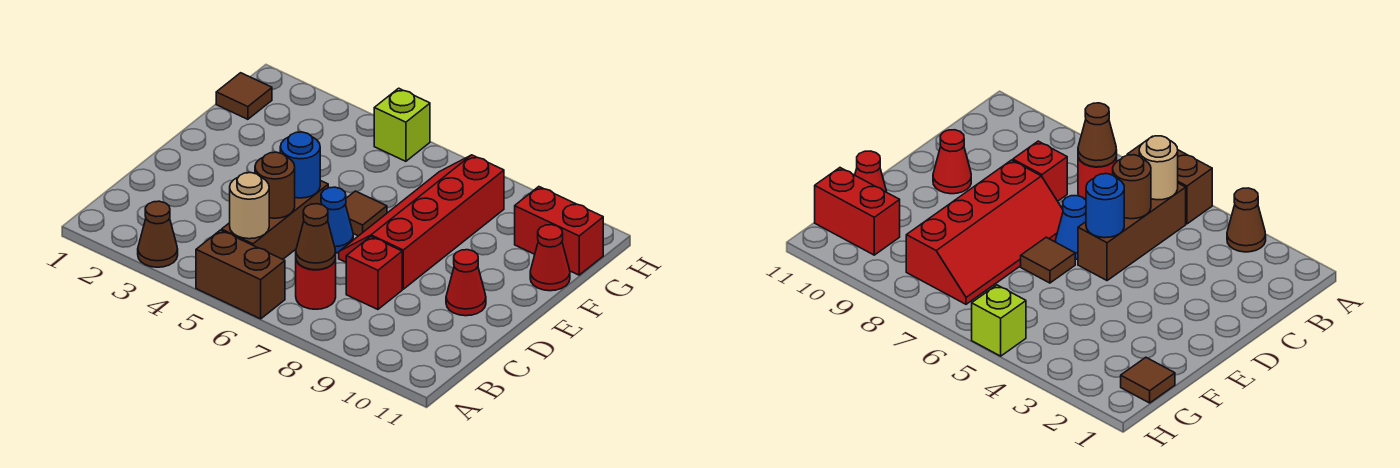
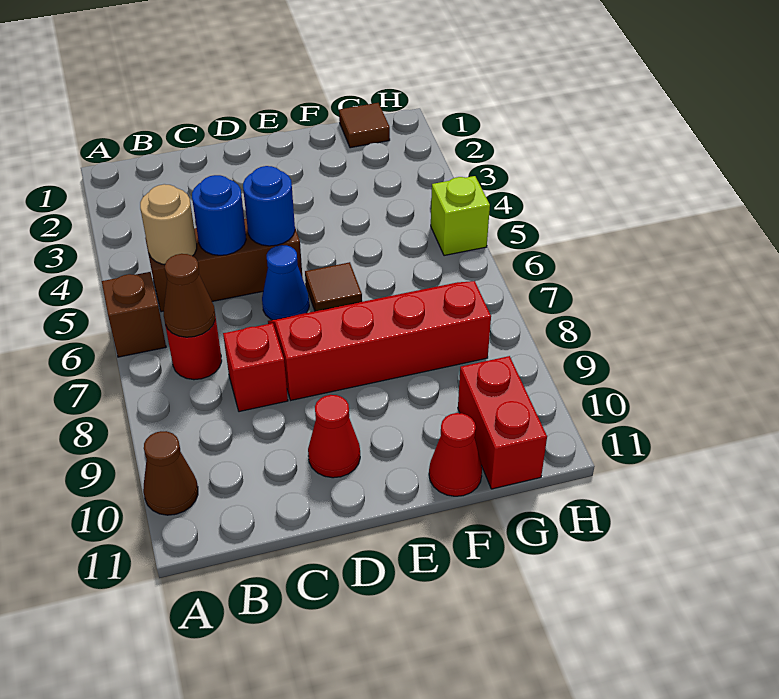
brown 1x1 cone [138,201,178,267] -> brown 1x1 cone moved to [143,431,198,515]
brown 1x2 brick [196,230,285,319] -> brown 1x1 brick [102,272,166,357]
brown 1x1 round brick [255,152,295,218] -> blue 1x1 round brick [192,175,246,255]

